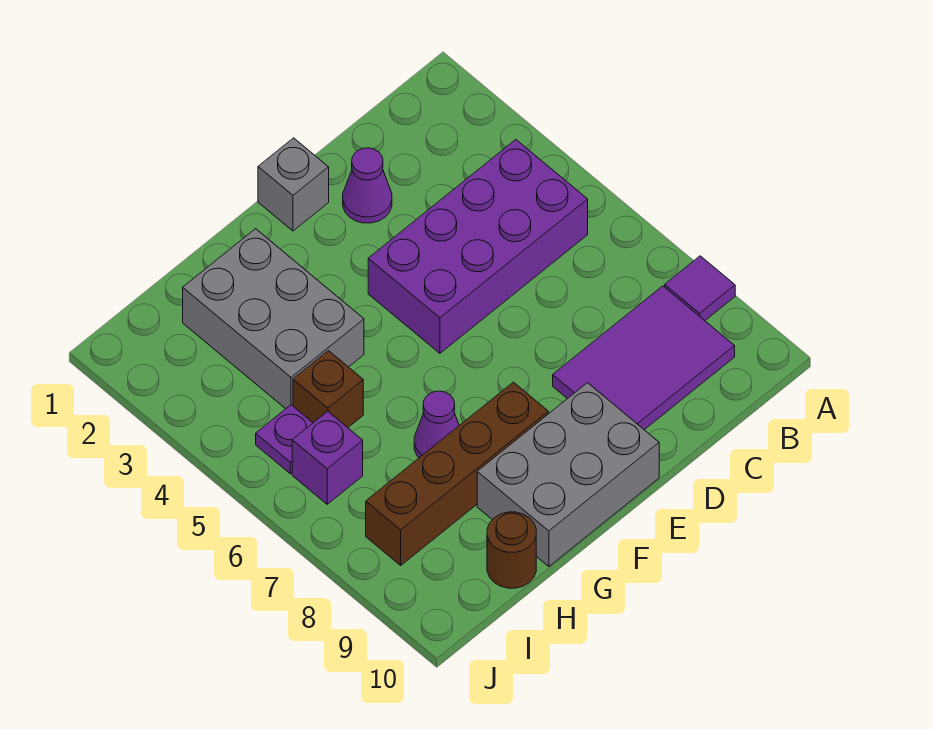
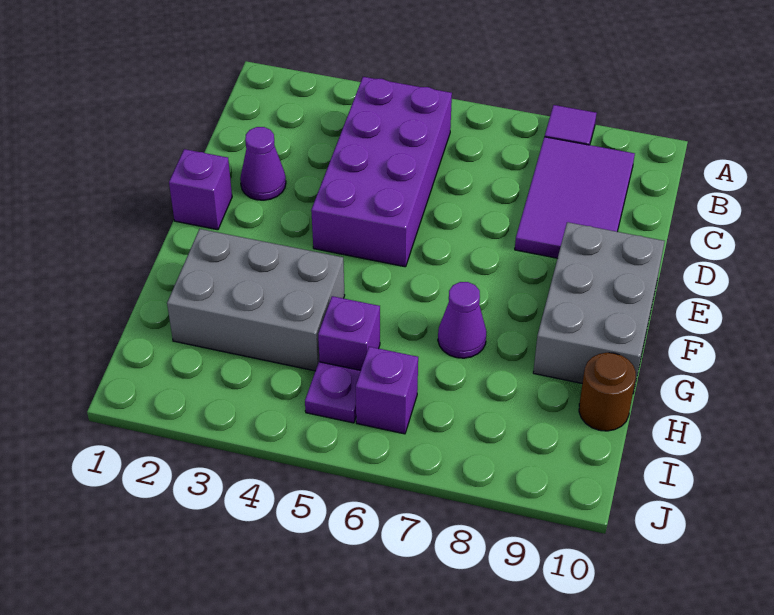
grey 1x1 brick [258,138,329,231] -> purple 1x1 brick [169,149,232,230]
brown 1x4 brick [366,382,548,565] -> none
brown 1x1 brick [293,351,363,428] -> purple 1x1 brick [318,296,380,370]

